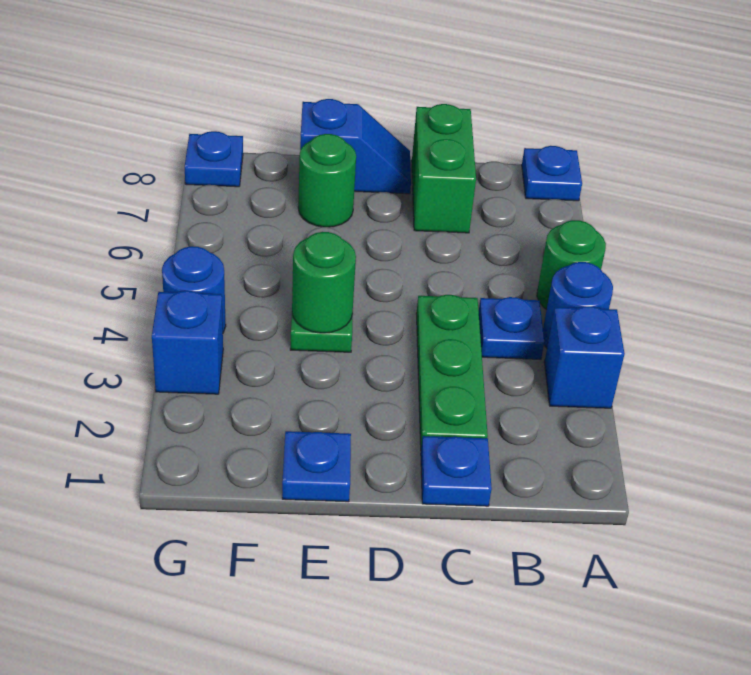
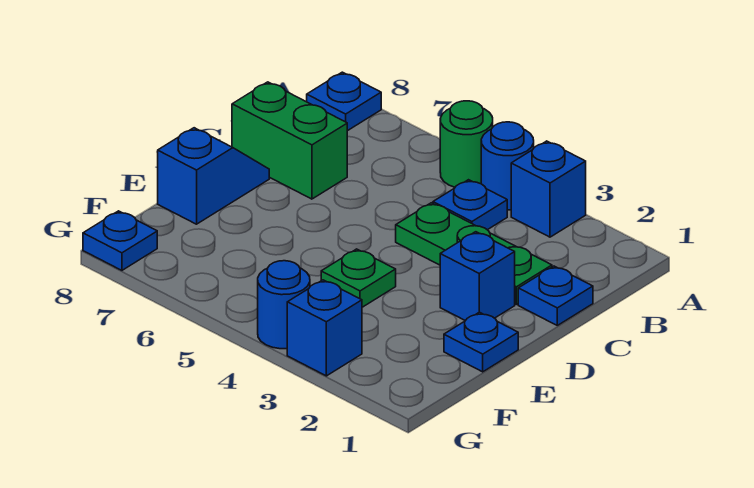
none -> blue 1x1 brick [440,232,515,321]
green 1x1 round brick [292,232,356,333] -> none
green 1x1 round brick [298,134,356,227] -> none

